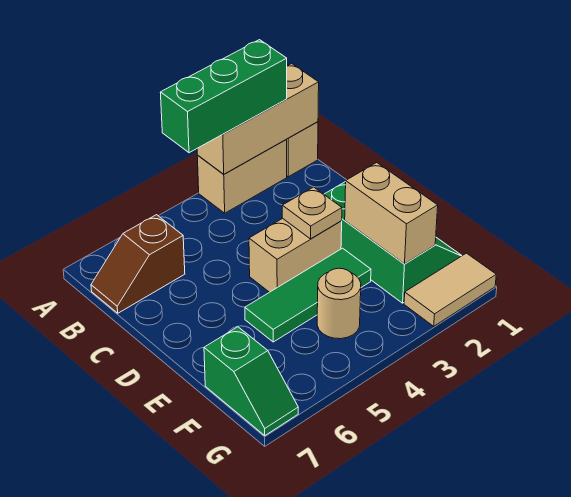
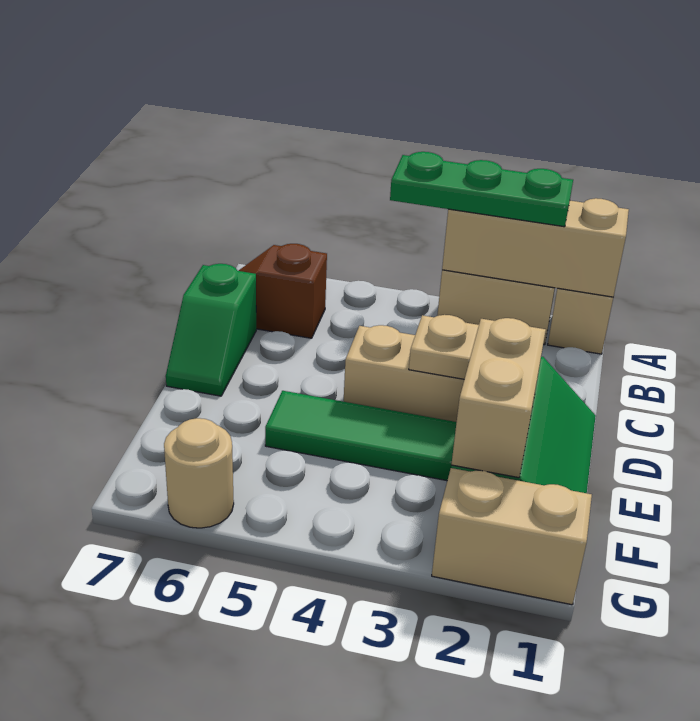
green 1x3 brick [160,40,287,153] -> green 1x3 plate [390,152,573,227]
tan 1x1 round brick [317,268,361,339] -> tan 1x1 round brick moved to [164,418,234,528]
green 1x2 slope [204,327,298,435] -> green 1x2 slope moved to [166,264,256,396]
tan 1x2 tile [404,253,496,326] -> tan 1x2 brick [432,468,592,605]

